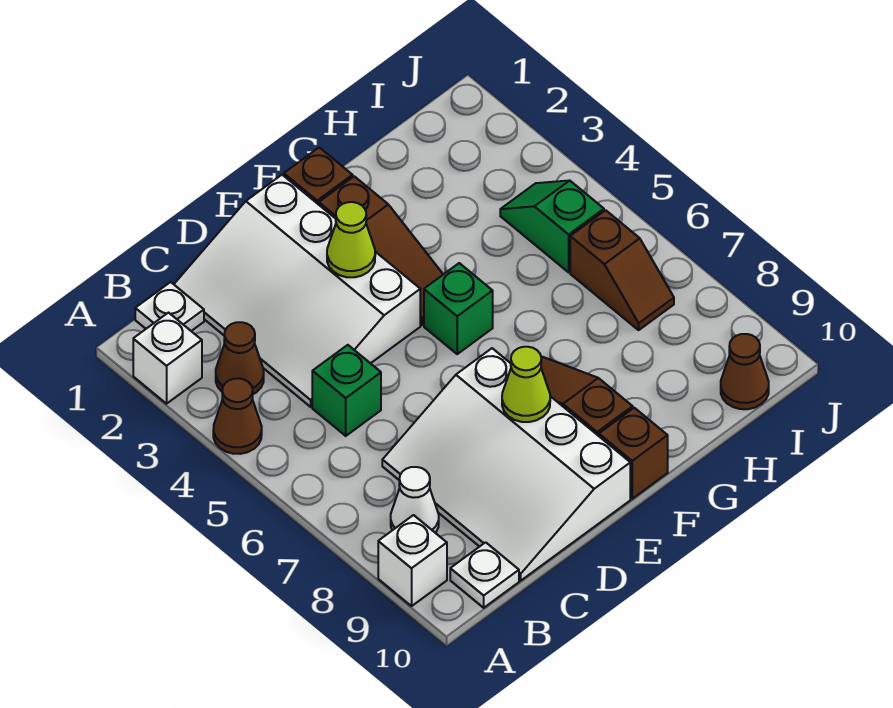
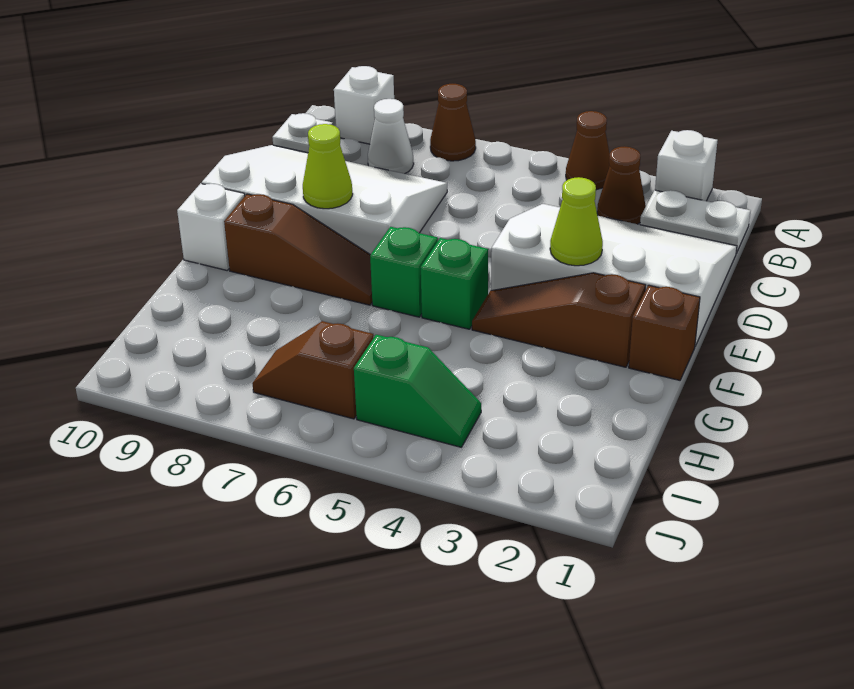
white 1x1 plate [135,282,204,331] -> white 1x2 plate [640,190,750,253]
green 1x1 brick [312,345,381,436] -> green 1x1 brick moved to [370,227,438,317]
brown 1x1 brick [599,408,668,499] -> white 1x1 brick [177,183,245,270]
brown 1x1 cone [721,334,769,409] -> brown 1x1 cone moved to [430,84,476,161]

